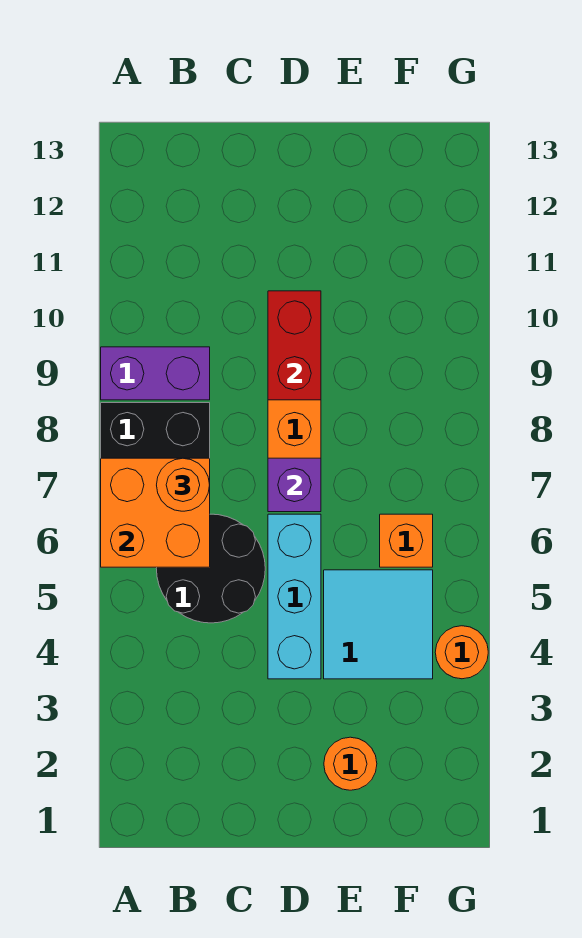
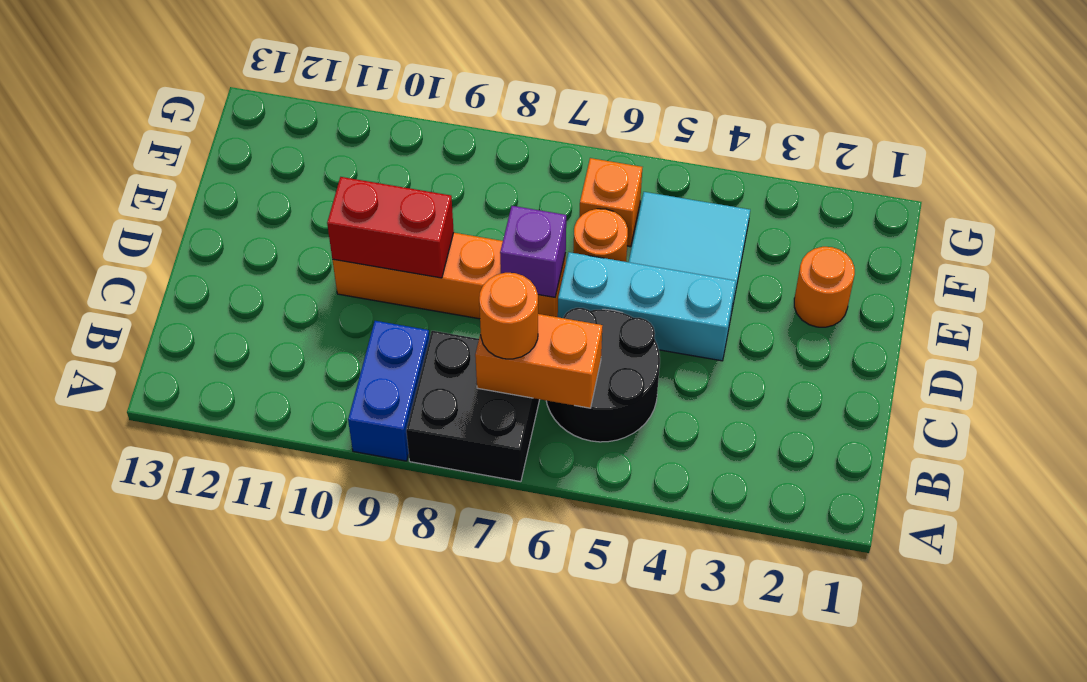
orange 2x2 brick [101,458,210,567] -> orange 1x2 brick [475,314,602,408]
purple 1x2 brick [101,347,210,400] -> blue 1x2 brick [348,321,429,461]
orange 1x1 round brick [435,626,488,679] -> orange 1x1 round brick moved to [574,209,628,262]

